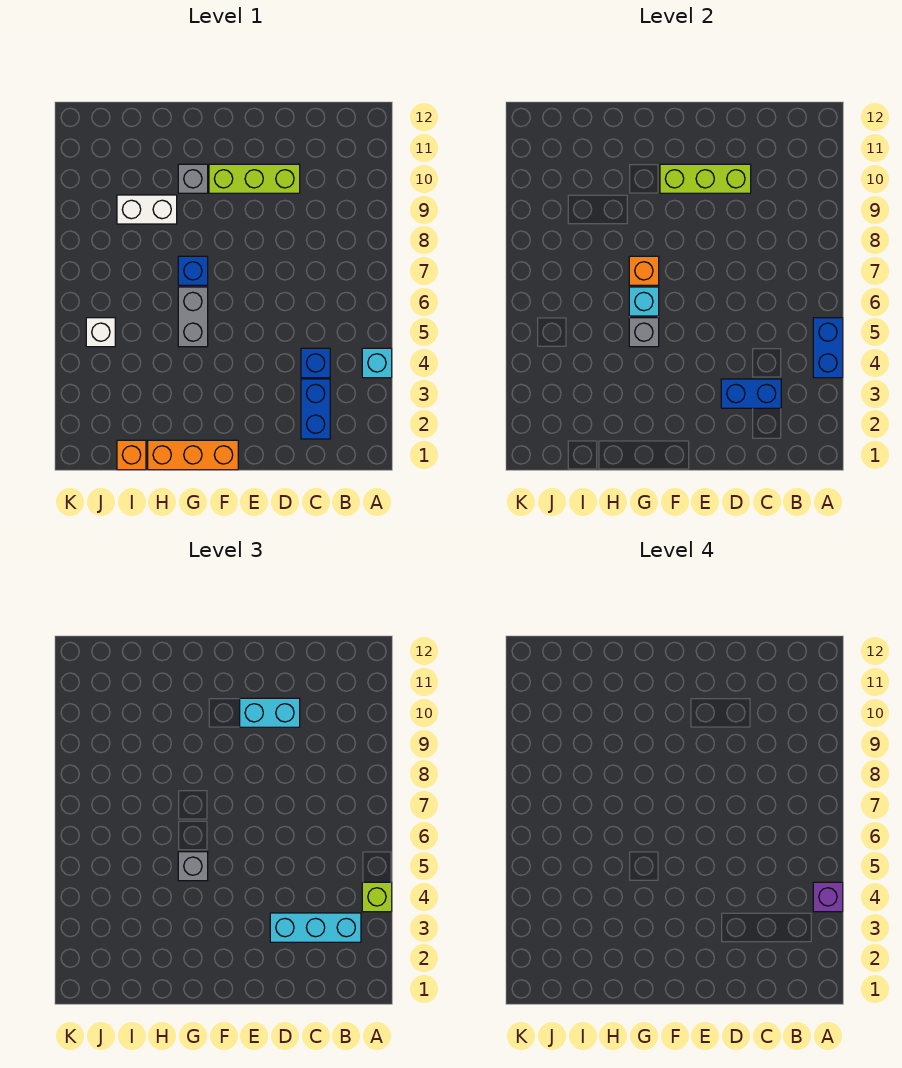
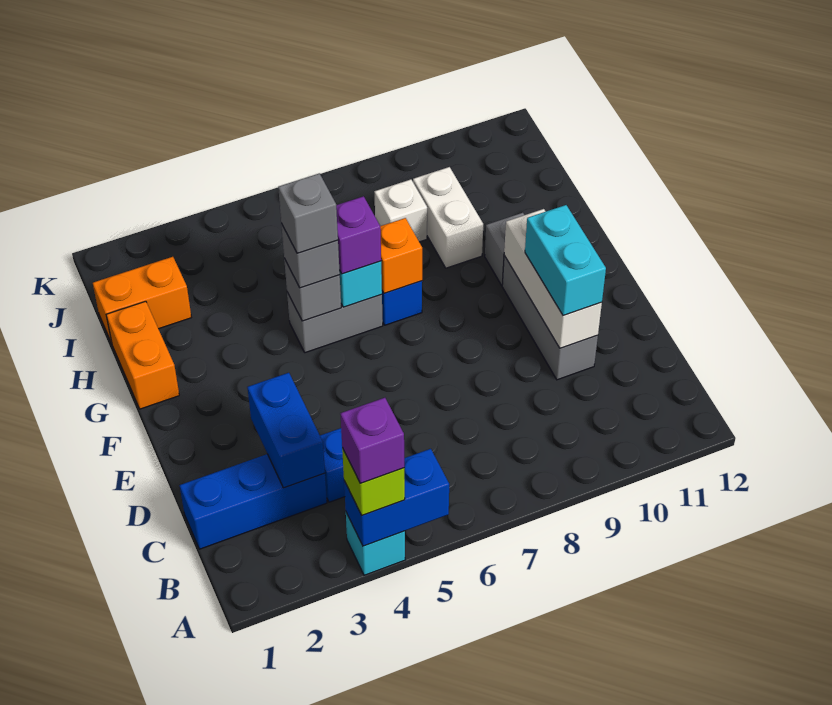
cyan 1x3 brick [270,913,361,942] -> none
blue 1x2 brick [301,379,330,439] -> blue 1x3 brick [179,454,327,549]
lime 1x3 brick [209,164,300,193] -> grey 1x3 brick [502,256,598,380]
lime 1x3 brick [660,164,751,193] -> white 1x3 brick [504,209,602,348]
orange 1x3 brick [148,440,238,470] -> orange 1x2 brick [106,301,179,409]
none -> grey 1x1 brick [278,173,338,253]
none -> purple 1x1 brick [336,196,381,274]
orange 1x1 brick [117,440,146,470] -> orange 1x2 brick [93,257,191,343]
white 1x1 brick [86,318,115,347] -> white 1x1 brick moved to [374,179,427,242]

